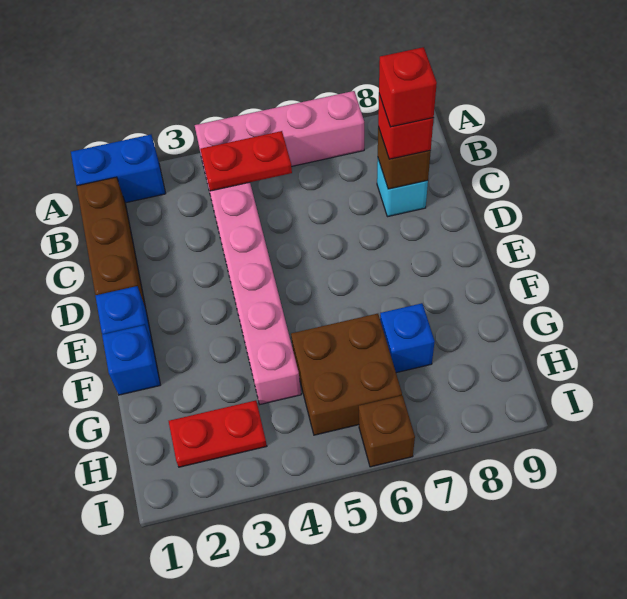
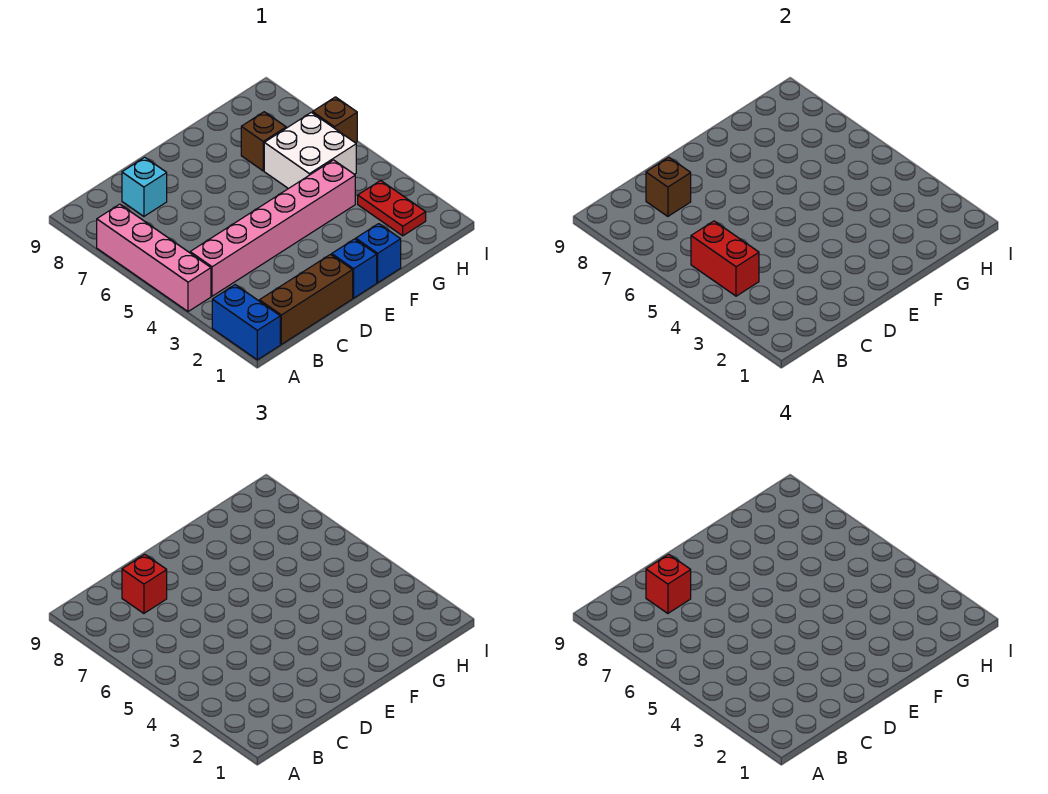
red 1x2 plate [200,131,292,191] -> red 1x2 brick [691,221,759,296]
brown 2x2 brick [291,314,402,435] -> white 2x2 brick [264,112,356,189]
blue 1x1 brick [380,303,435,373] -> brown 1x1 brick [241,112,286,171]

